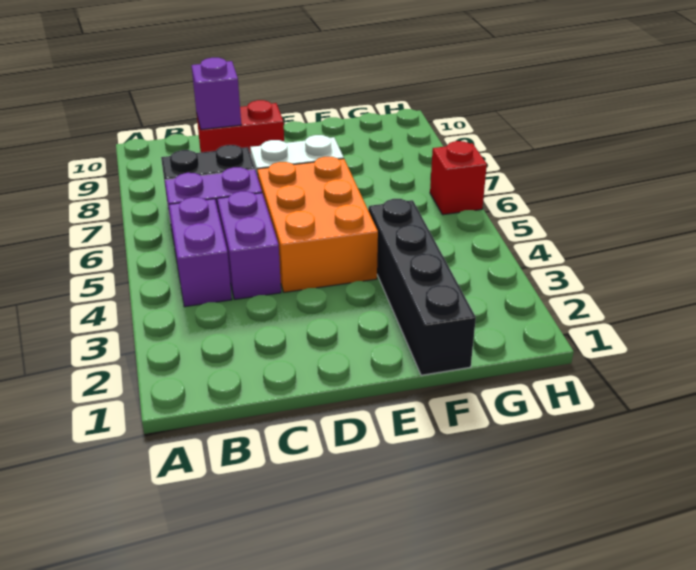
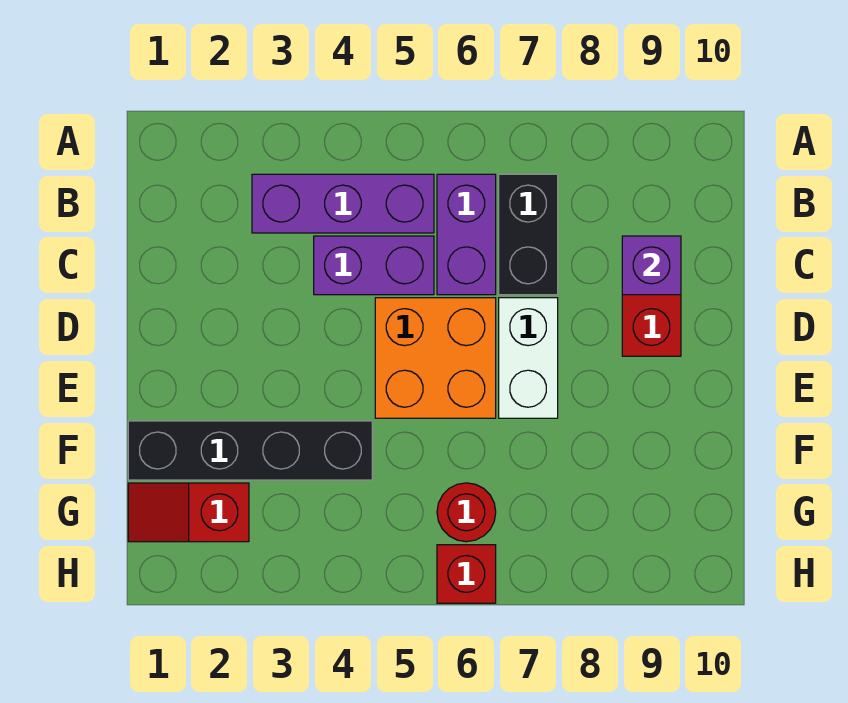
purple 1x2 brick [169,197,232,307] -> purple 1x3 brick [252,174,434,233]
orange 2x3 brick [257,157,378,292] -> orange 2x2 brick [375,298,496,418]
none -> red 1x2 slope [128,483,249,542]
none -> red 1x1 round brick [437,483,496,542]

